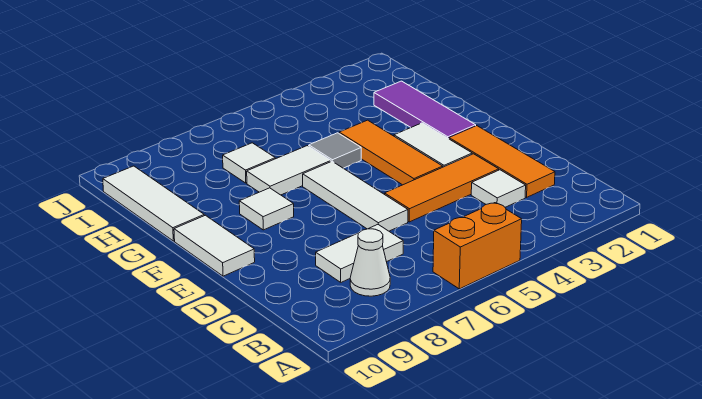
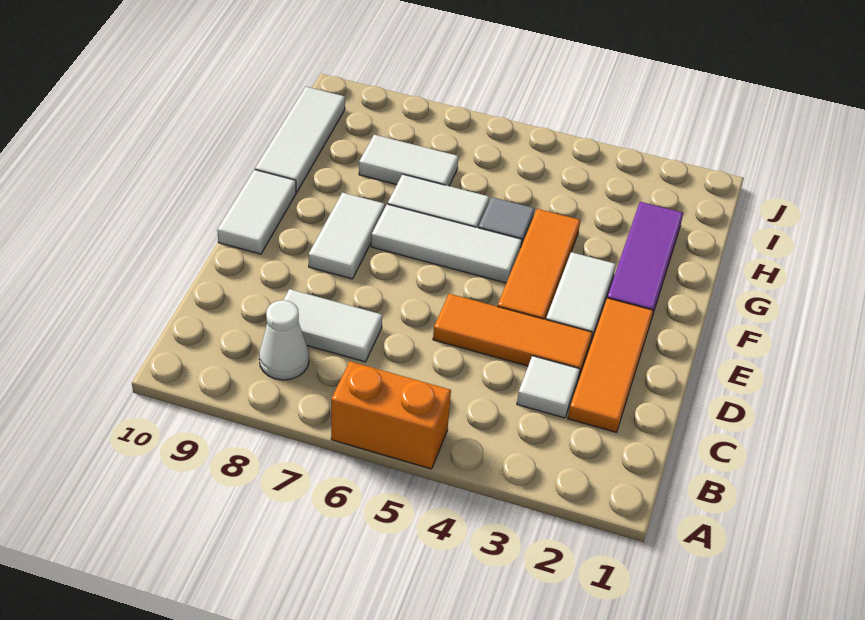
white 1x3 tile [303,161,408,231] -> white 1x3 tile turned to [371,204,522,283]
white 1x1 tile [239,188,294,230] -> white 1x2 tile [309,193,385,279]
white 1x1 tile [223,143,275,183] -> white 1x2 tile [359,135,458,186]

